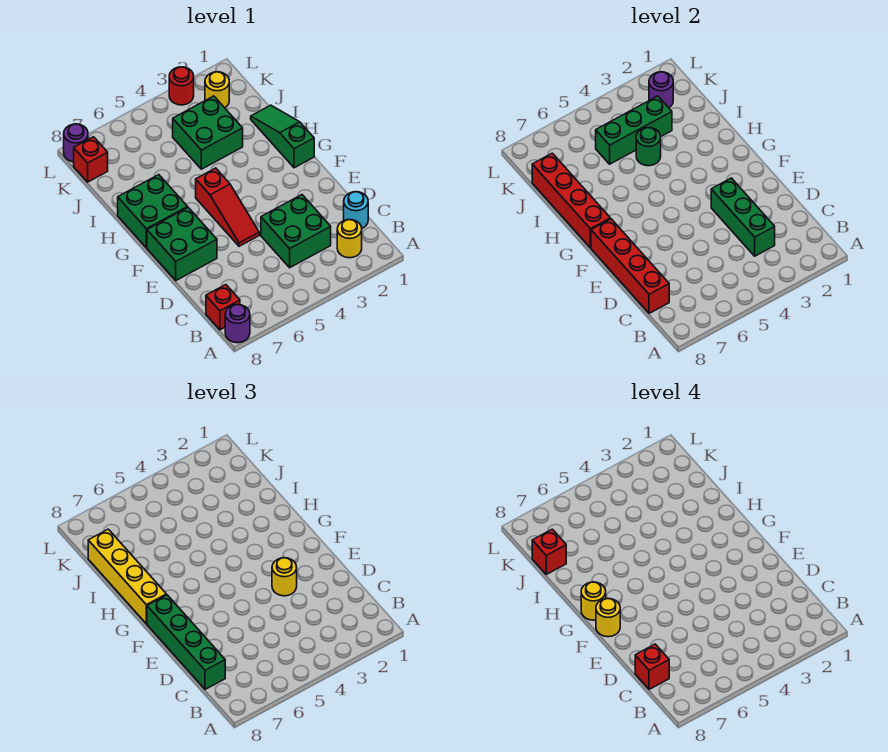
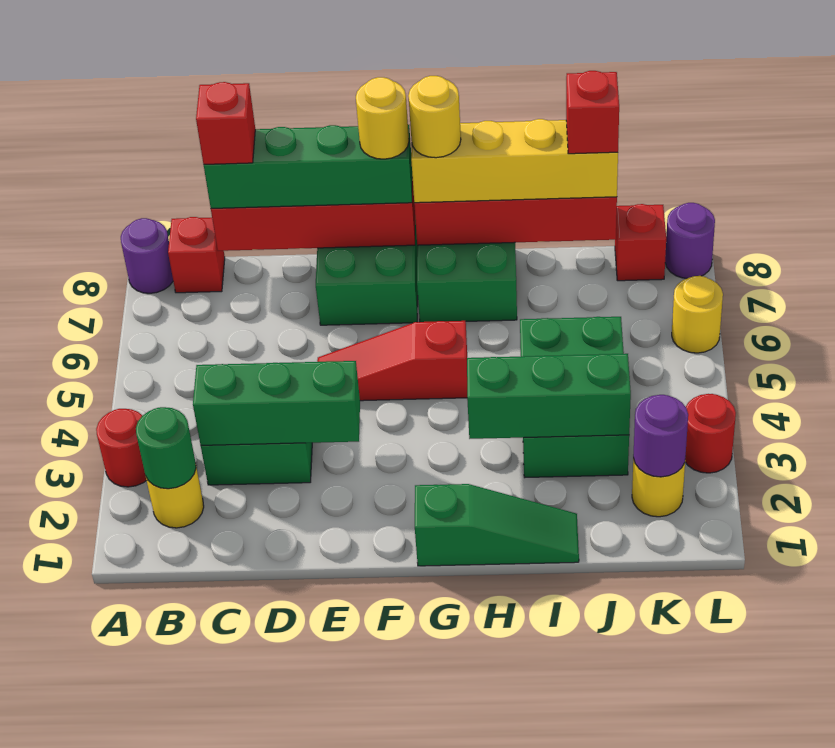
none -> red 1x1 round brick [96,409,146,487]
cyan 1x1 round brick [344,192,368,228] -> none
yellow 1x1 round brick [272,558,297,596] -> yellow 1x1 round brick moved to [672,276,723,353]
green 2x2 brick [173,96,243,169] -> green 2x3 brick [520,317,629,477]
green 1x1 round brick [636,128,661,166] -> green 1x1 round brick moved to [136,407,196,489]
green 1x3 brick [596,96,672,164] -> green 1x3 brick turned to [467,354,631,439]

